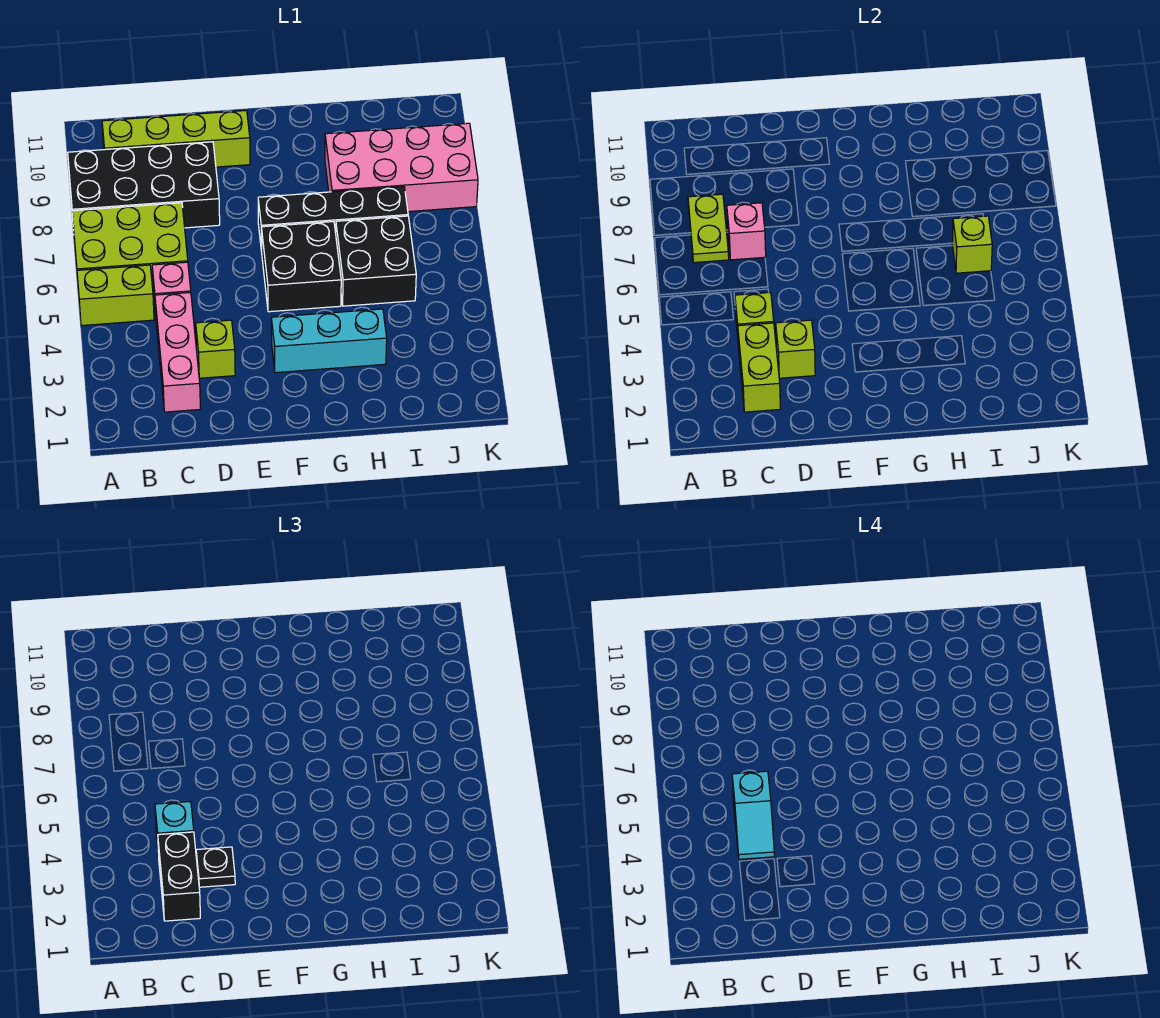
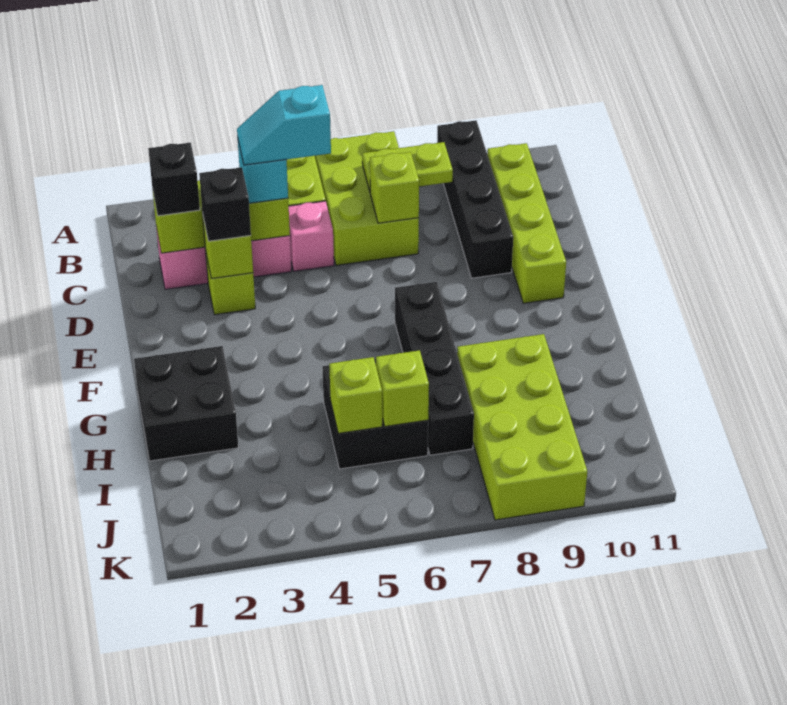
black 2x4 brick [68,142,220,228] -> black 1x4 brick [437,120,513,278]
black 1x2 brick [158,832,200,921] -> black 1x1 brick [148,143,200,216]
pink 1x1 brick [727,203,766,260] -> lime 1x1 brick [370,152,419,223]
black 1x1 plate [196,847,235,887] -> black 1x1 brick [199,167,251,241]
cyan 1x3 brick [271,309,387,373] -> none
black 2x2 brick [261,222,341,312] -> black 2x2 brick moved to [134,346,238,461]
pink 2x4 brick [325,123,478,212] -> lime 2x4 brick [457,334,587,520]
none -> lime 1x1 brick [329,357,382,433]

